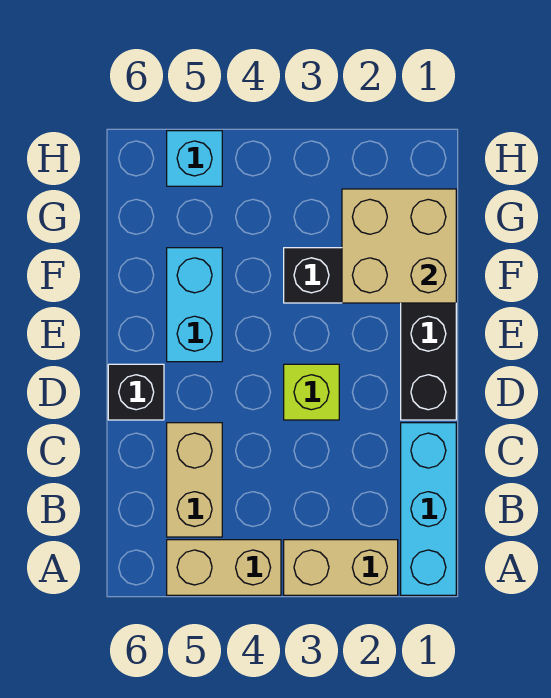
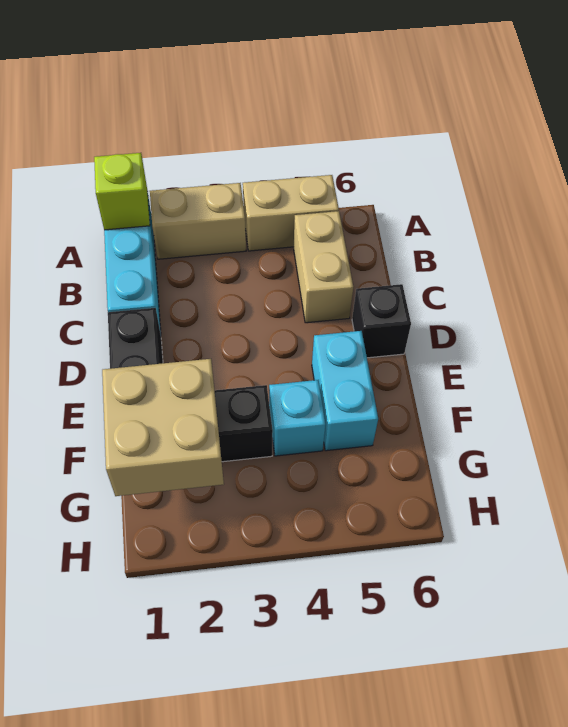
lime 1x1 brick [284,364,339,420] -> lime 1x1 brick moved to [94,153,150,230]
cyan 1x1 brick [167,131,222,186] -> cyan 1x1 brick moved to [269,380,326,456]

